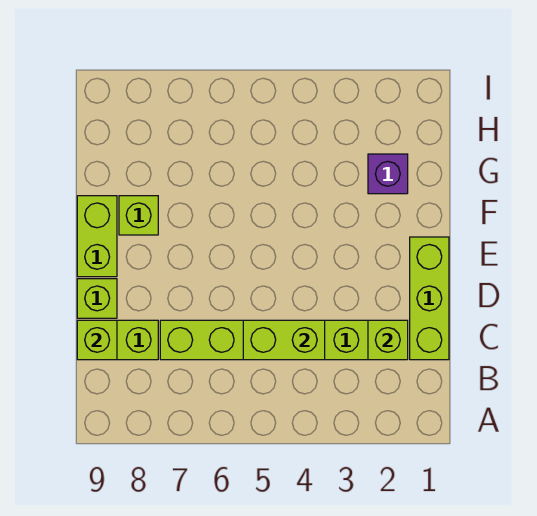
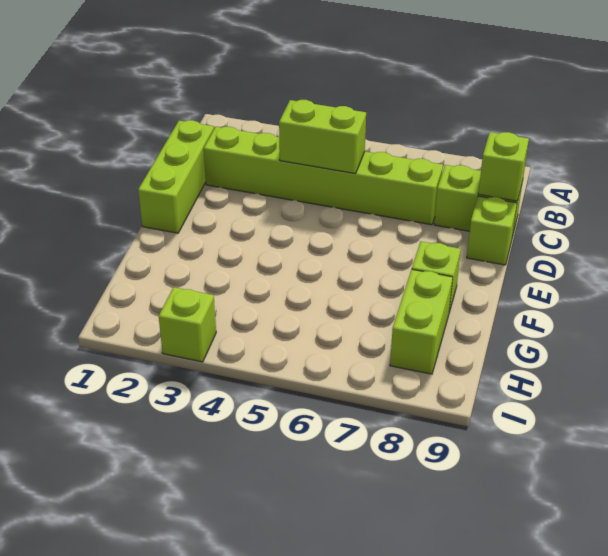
lime 1x1 brick [368,320,408,360] -> lime 1x1 brick moved to [159,287,216,362]
lime 1x2 brick [77,196,117,277] -> lime 1x2 brick moved to [390,269,453,374]
purple 1x1 brick [368,154,408,194] -> none

